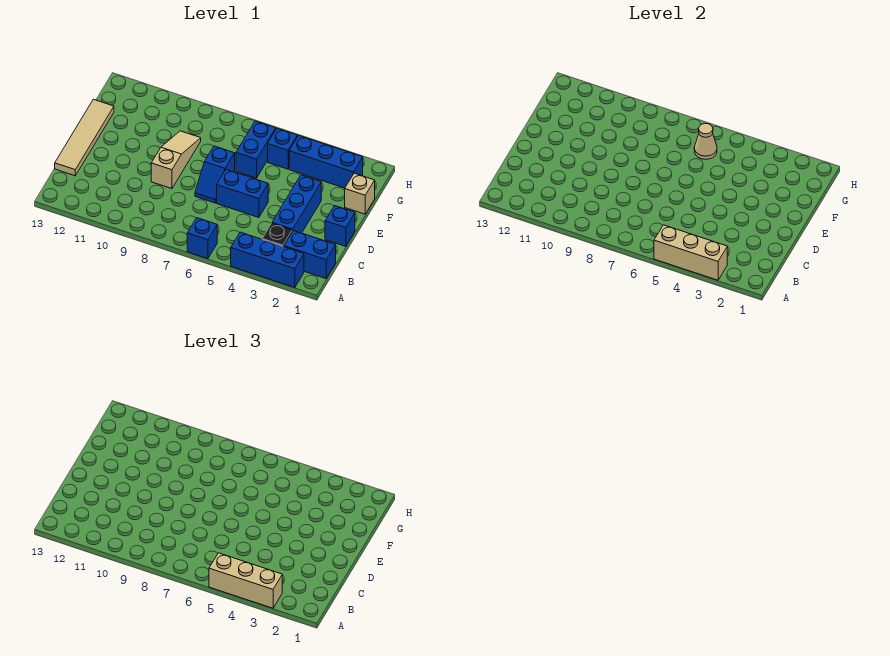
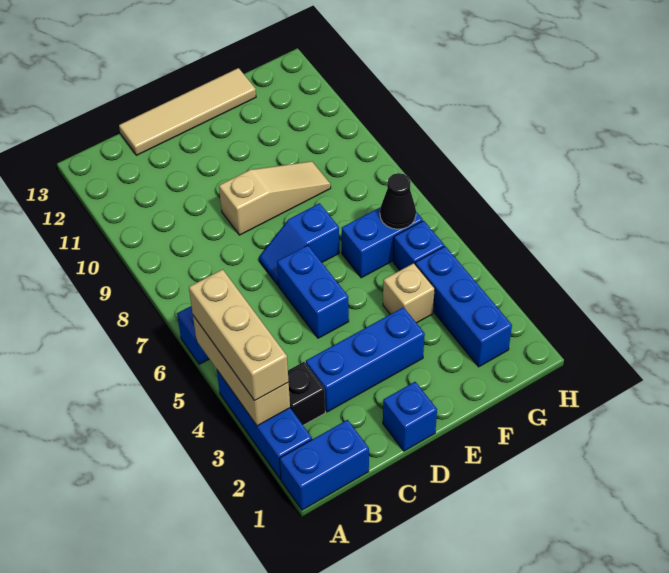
blue 1x2 brick [284,231,336,279] -> blue 1x2 brick turned to [280,420,369,510]
tan 1x1 brick [345,173,375,214] -> tan 1x1 brick moved to [383,263,435,323]
tan 1x1 cone [694,123,717,159] -> black 1x1 cone [380,173,416,229]

